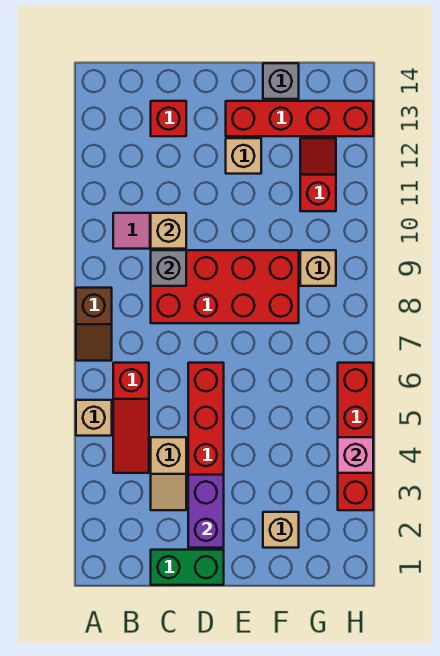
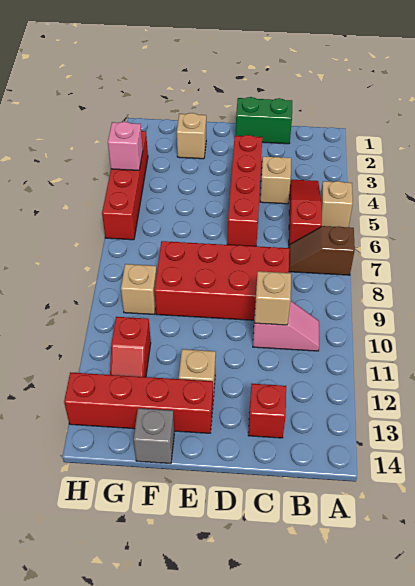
brown 1x2 slope [76,288,112,361] -> brown 1x2 slope turned to [289,226,355,275]
grey 1x1 brick [151,250,186,286] -> none
purple 1x2 brick [188,475,224,548] -> none

